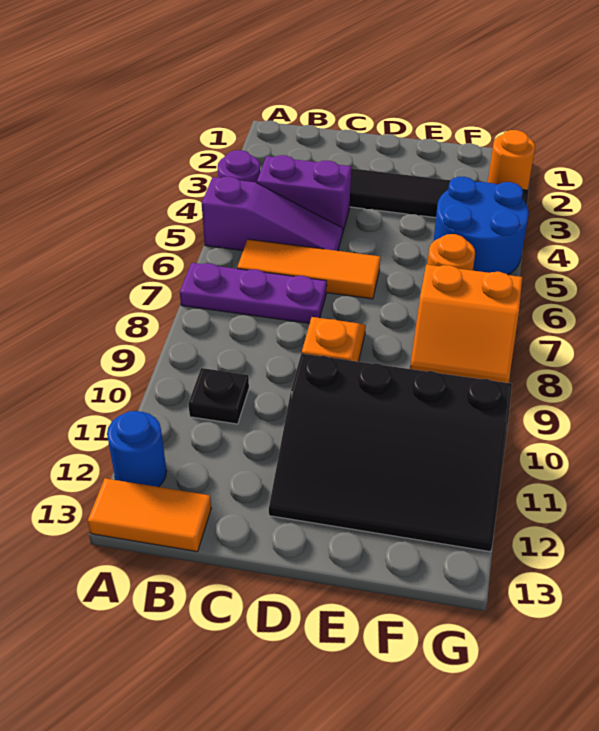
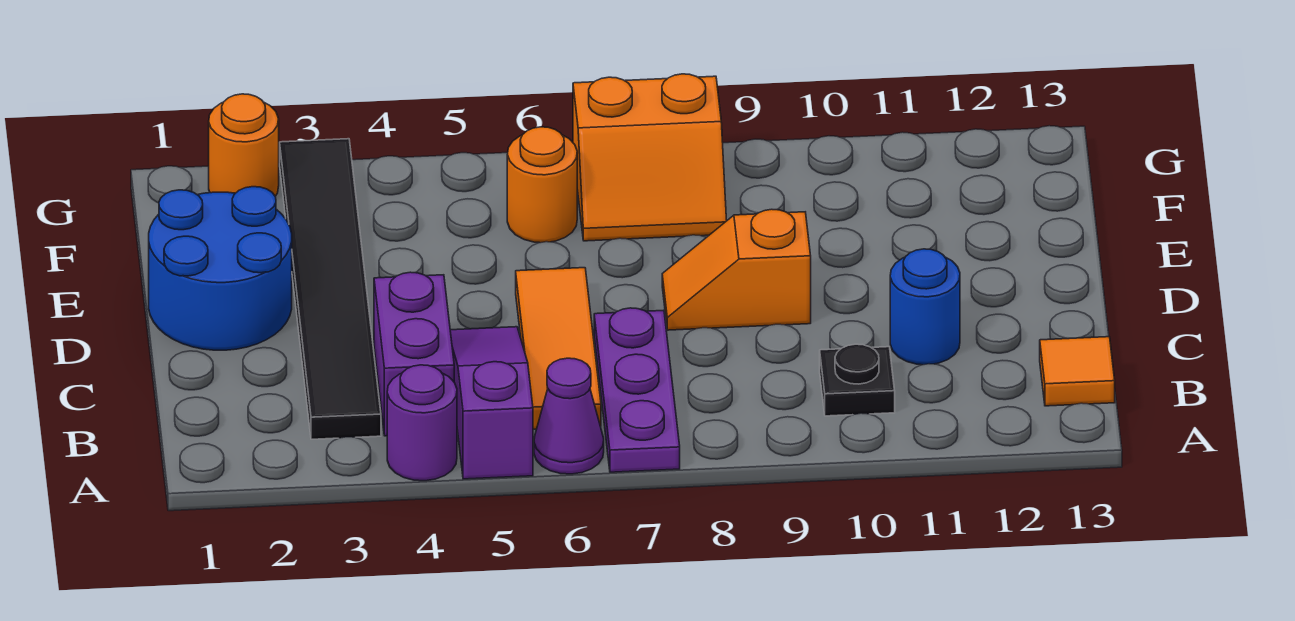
none -> purple 1x1 cone [534,358,604,474]
blue 1x1 round brick [107,411,166,487] -> blue 1x1 round brick moved to [890,249,960,365]
orange 1x2 tile [88,478,211,552] -> orange 1x1 tile [1040,337,1115,406]
black 3x4 slope [269,354,512,552] -> none
blue 2x2 round brick [433,177,529,275] -> blue 2x2 round brick moved to [149,187,292,350]
orange 2x2 slope [410,265,522,383] -> orange 2x2 slope turned to [573,74,727,241]

